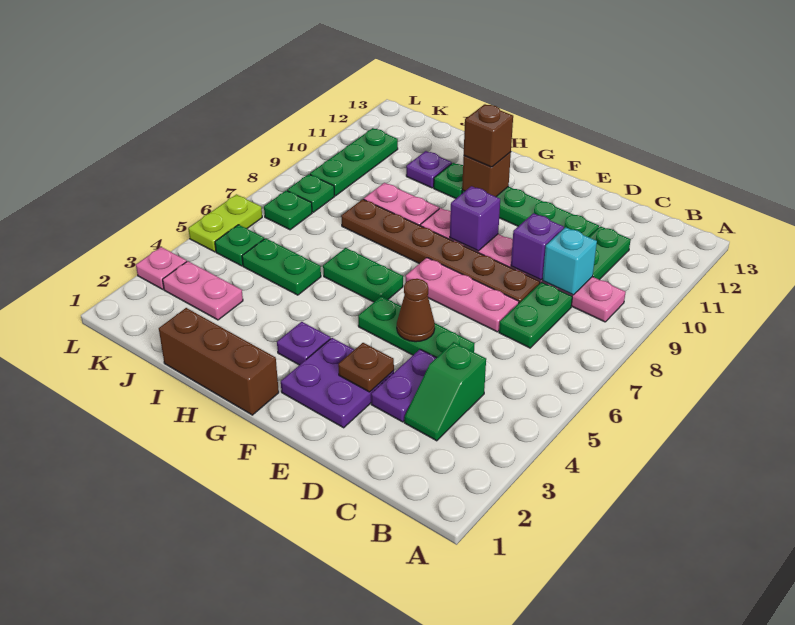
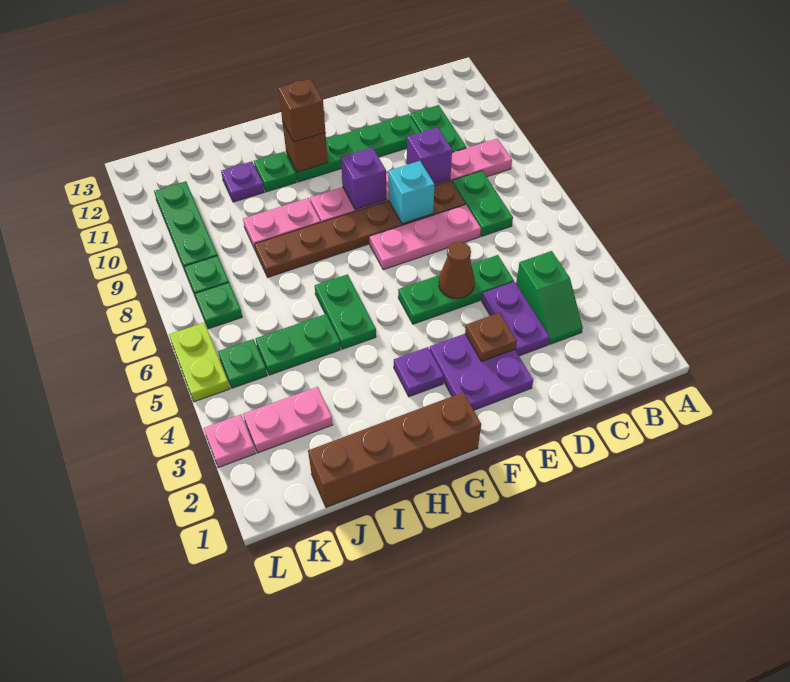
cyan 1x1 brick [543,227,597,295] -> cyan 1x1 brick moved to [388,161,435,224]
brown 1x3 brick [159,308,279,415] -> brown 1x4 brick [308,392,481,508]
green 1x2 plate [323,248,403,302] -> green 1x2 plate turned to [315,274,376,349]

